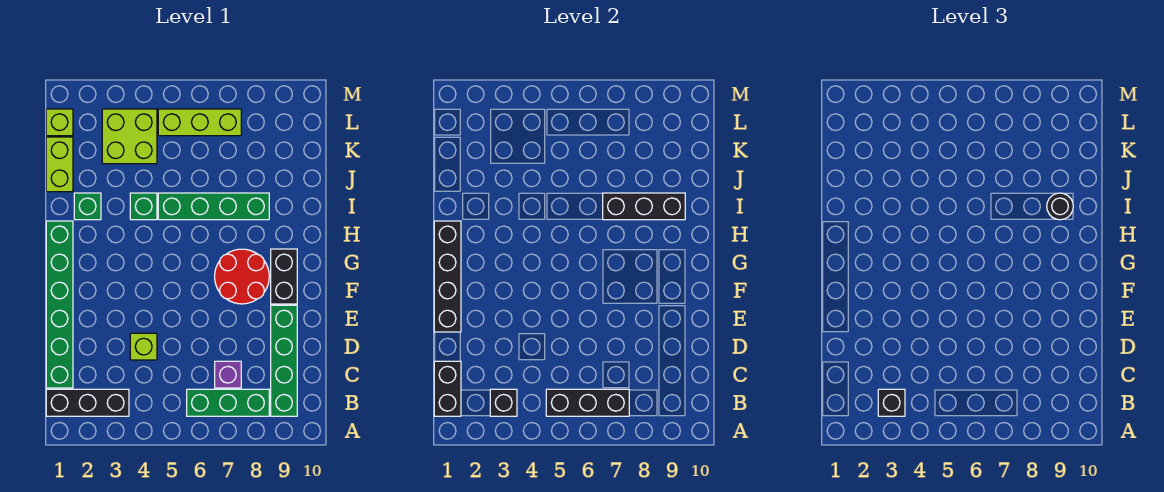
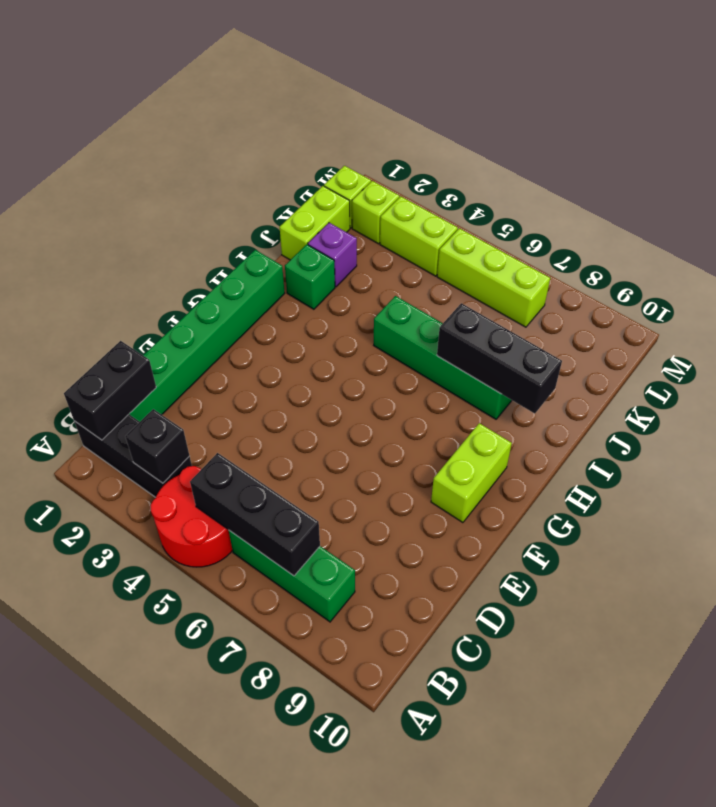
black 1x1 brick [878,389,905,416] -> none
green 1x4 brick [271,305,297,416] -> none
purple 1x1 brick [215,361,241,388] -> purple 1x1 brick moved to [308,223,357,287]
lime 1x1 brick [130,333,157,360] -> lime 1x1 brick moved to [352,181,399,244]
black 1x4 brick [434,221,461,332] -> none
red 2x2 round brick [215,249,269,304] -> red 2x2 round brick moved to [150,466,233,567]
black 1x2 brick [271,249,297,304] -> lime 1x2 brick [431,423,512,523]
green 1x1 brick [130,193,157,220] -> none
black 1x1 round brick [1047,193,1073,220] -> none
lime 2x2 brick [102,109,157,164] -> lime 1x2 brick [380,196,458,276]

